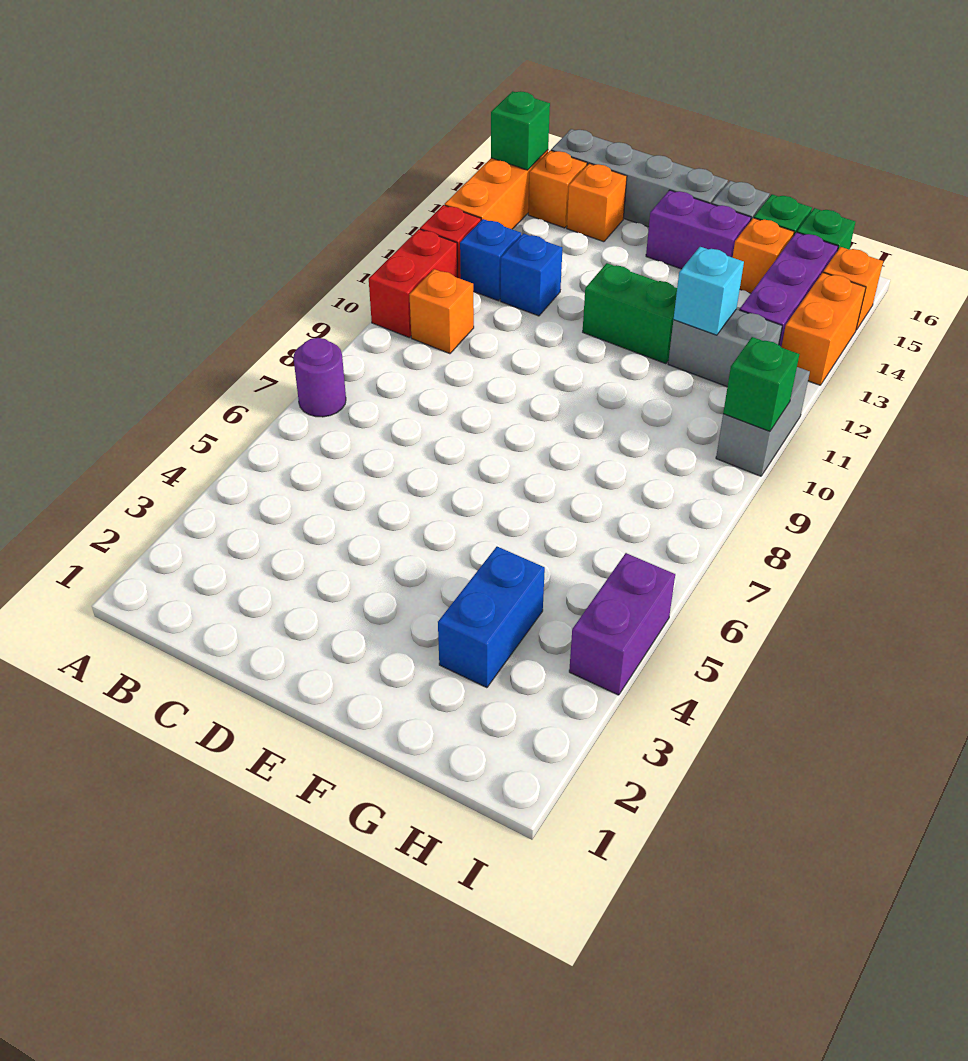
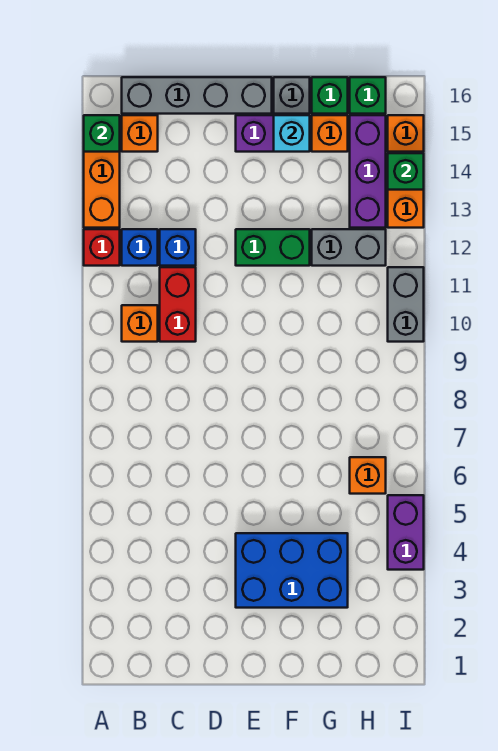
purple 1x1 round brick [293,338,346,417] -> none
red 1x2 brick [369,229,457,338] -> red 1x2 brick moved to [160,267,196,342]
orange 1x1 brick [567,163,627,242] -> orange 1x1 brick moved to [350,457,386,494]
blue 1x2 brick [438,547,545,688] -> blue 2x3 brick [236,533,348,608]
cyan 1x1 brick [674,247,744,335] -> cyan 1x1 brick moved to [274,115,310,152]
green 1x1 brick [723,337,799,431] -> green 1x1 brick moved to [388,153,424,190]

